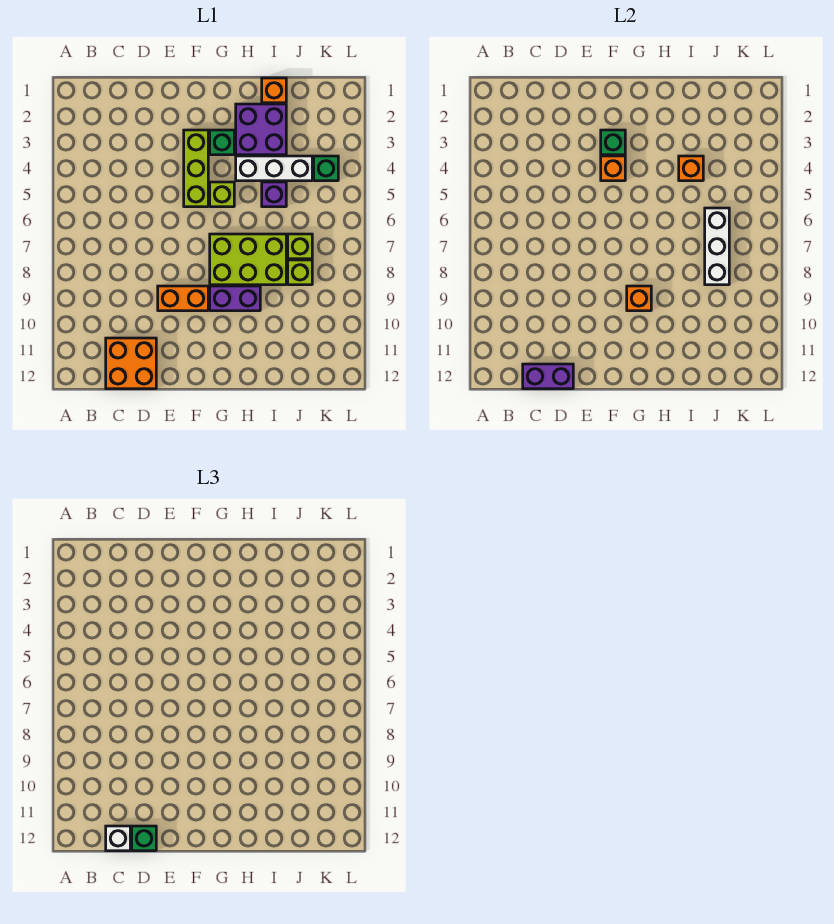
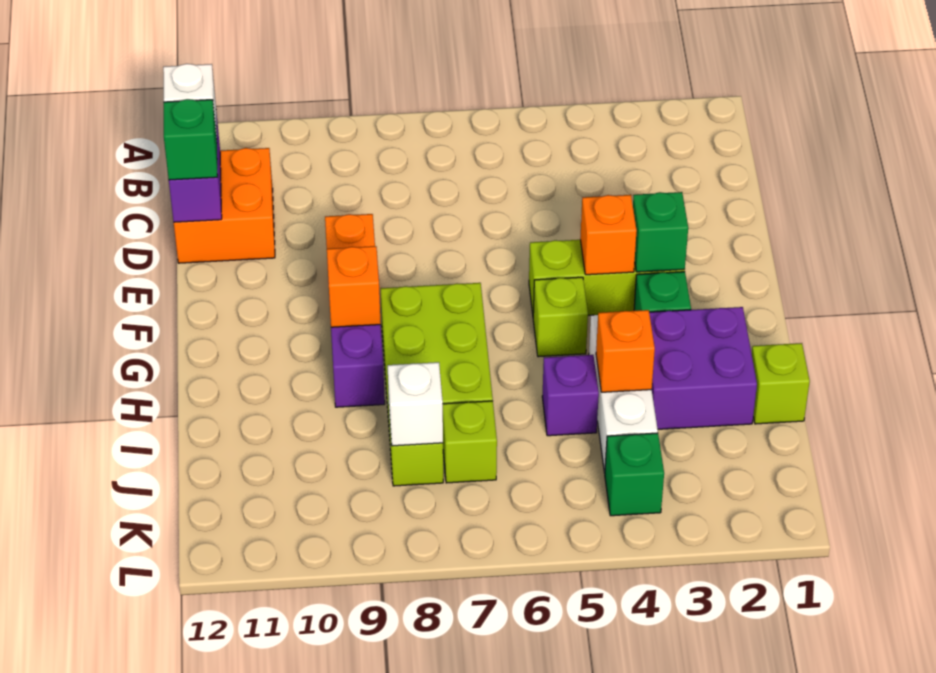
orange 1x1 brick [262,78,286,103] -> lime 1x1 brick [752,343,810,424]
white 1x3 brick [705,208,729,285] -> white 1x1 brick [388,362,443,446]

